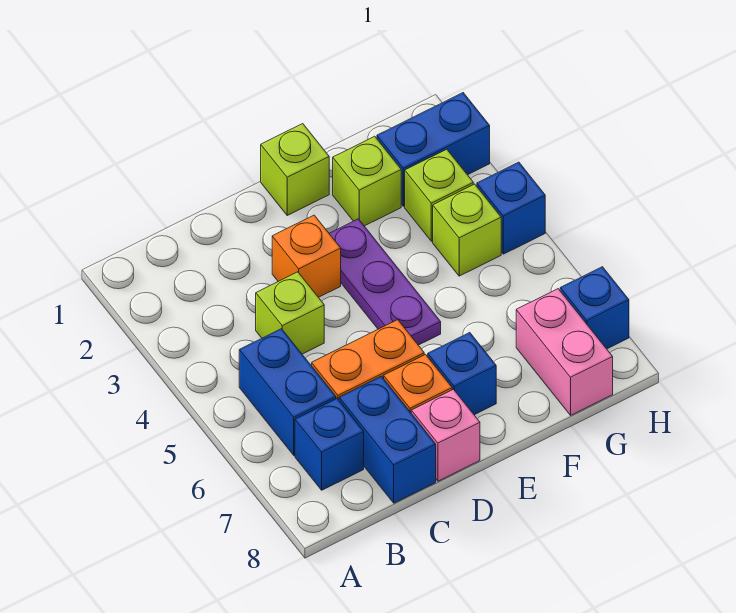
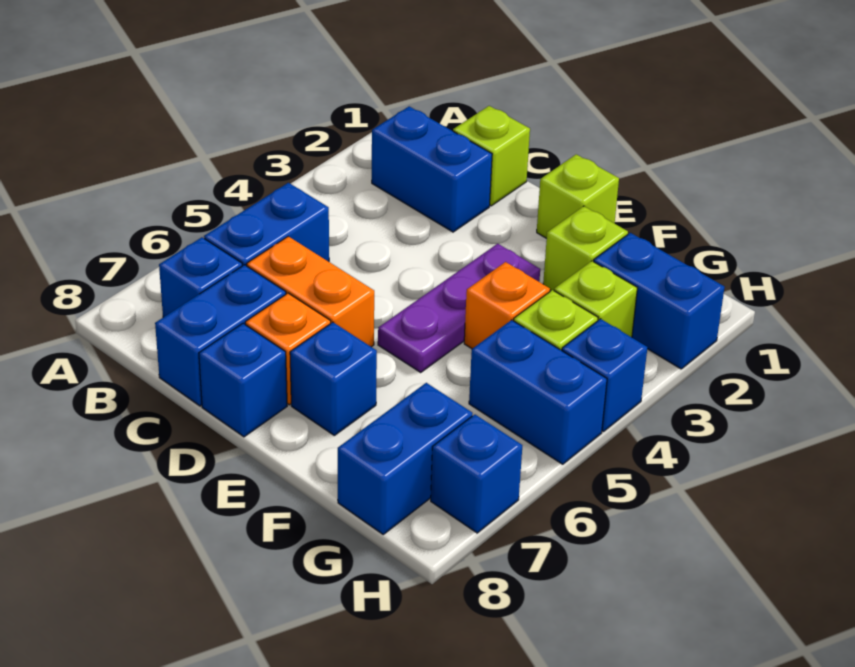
none -> blue 1x2 brick [372,106,492,232]
lime 1x1 brick [256,272,324,354] -> lime 1x1 brick moved to [453,106,530,206]
orange 1x1 brick [272,215,341,297] -> orange 1x1 brick moved to [464,262,550,349]
pink 1x1 brick [411,389,480,481] -> blue 1x1 brick [199,324,287,437]
none -> blue 1x2 brick [469,320,607,464]
pink 1x2 brick [516,289,613,415] -> blue 1x2 brick [338,383,472,534]

